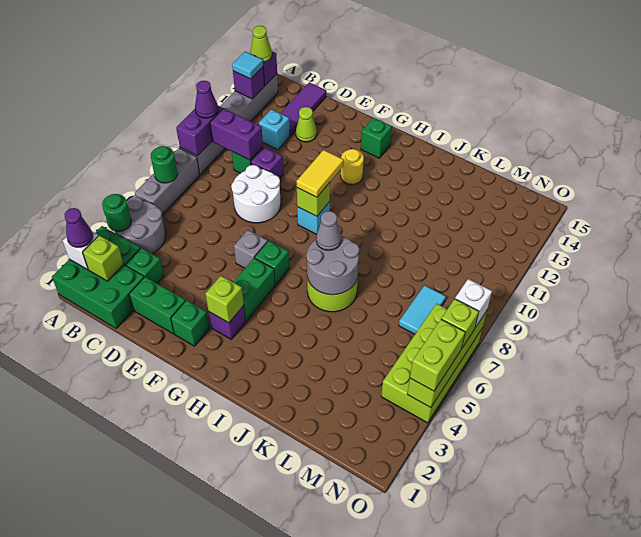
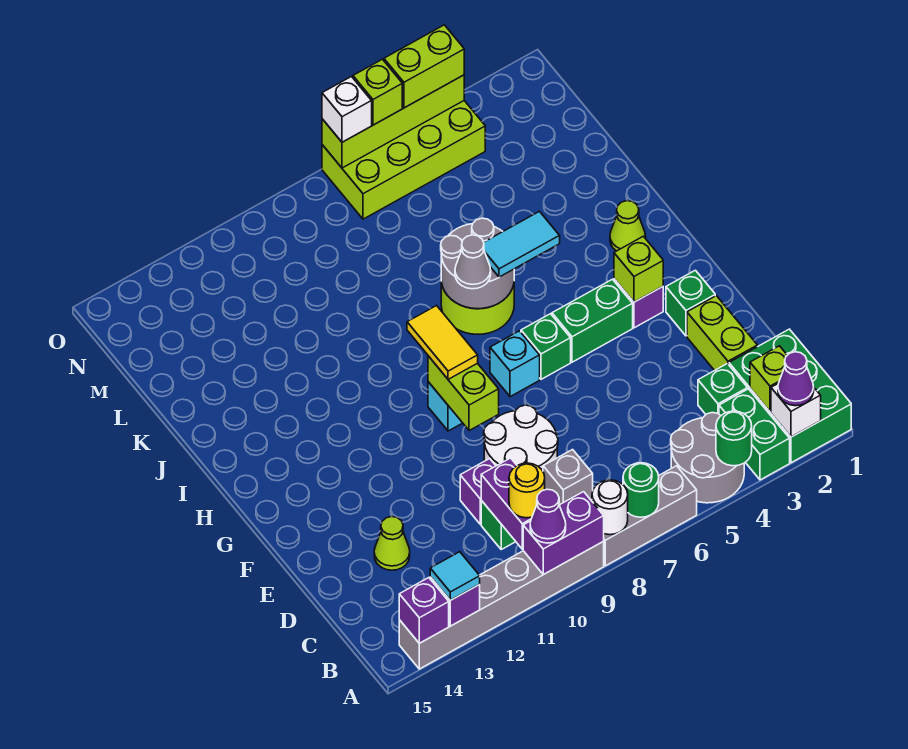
none -> white 1x1 round brick [592,480,628,535]
lime 1x1 cone [250,26,272,62] -> lime 1x1 cone moved to [610,201,646,251]
cyan 1x1 brick [259,109,290,150] -> cyan 1x1 brick moved to [490,331,540,397]
purple 1x3 tile [280,83,326,136] -> none
green 1x2 brick [129,277,186,334] -> lime 1x2 brick [687,296,757,371]
grey 1x1 brick [234,230,268,268] -> grey 1x1 brick moved to [543,450,593,505]
lime 1x1 brick [297,183,330,216] -> lime 1x2 brick [428,356,499,431]
yellow 1x2 tile [296,150,344,197] -> yellow 1x2 tile turned to [407,306,478,379]
yellow 1x1 round brick [341,149,364,185] -> yellow 1x1 round brick moved to [509,463,545,518]
green 1x1 brick [361,118,392,158] -> none
cyan 1x2 tile [399,285,446,334] -> cyan 1x2 tile moved to [484,211,560,277]

